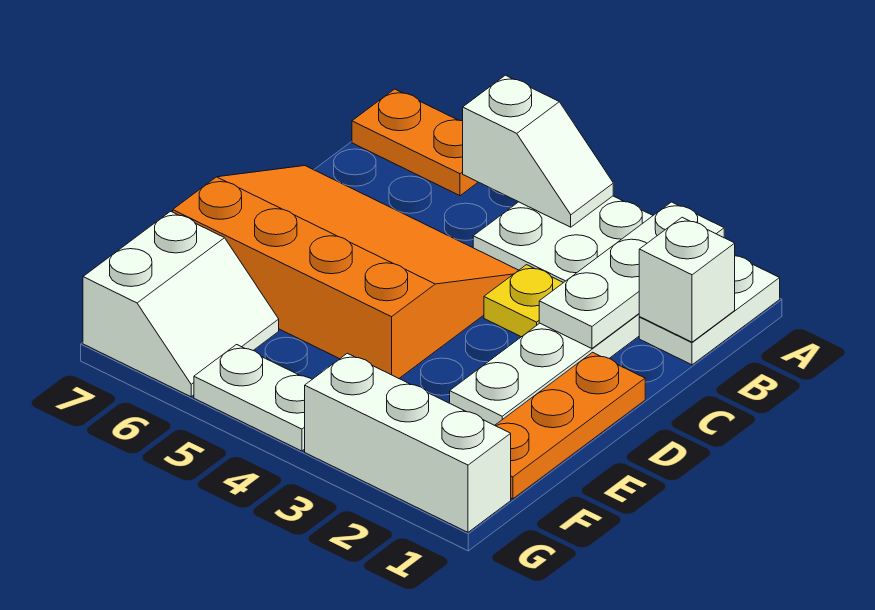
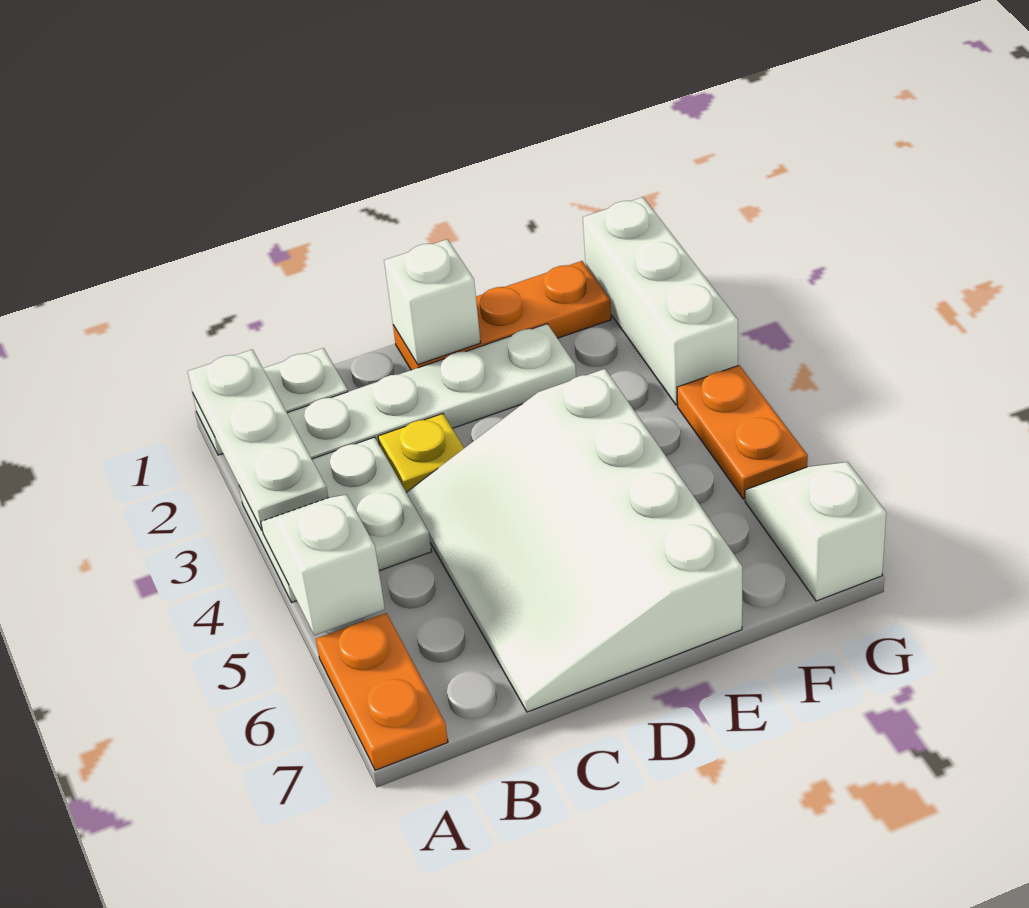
white 1x3 plate [539,202,724,348] -> white 1x3 plate turned to [188,349,328,530]
white 1x1 brick [639,217,735,342] -> white 1x1 brick moved to [384,239,481,364]
orange 3x4 slope [173,166,519,378] -> white 3x4 slope [407,369,742,712]
white 2x2 slope [83,211,279,397] -> white 1x2 slope [745,462,886,601]
white 1x2 plate [194,345,312,451] -> orange 1x2 plate [677,365,808,499]

